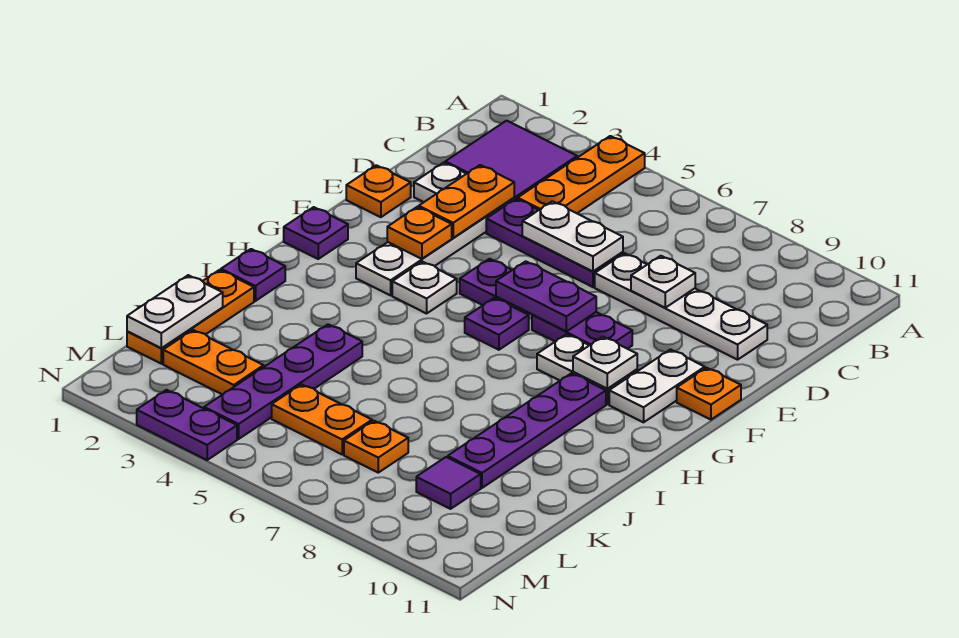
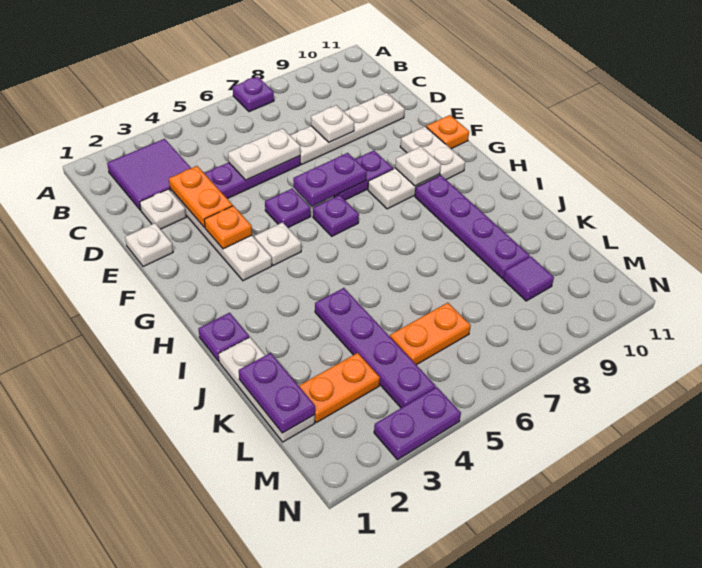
orange 1x3 plate [518,136,645,213] -> none
orange 1x1 plate [346,165,411,217] -> white 1x1 plate [125,223,173,267]
purple 1x1 plate [284,207,348,259] -> purple 1x1 plate moved to [233,76,274,112]
orange 1x3 plate [127,270,254,364] -> white 1x3 plate [219,337,315,442]
white 1x2 plate [127,275,223,348] -> purple 1x2 plate [239,353,315,433]
orange 1x1 plate [344,421,408,473] -> none

